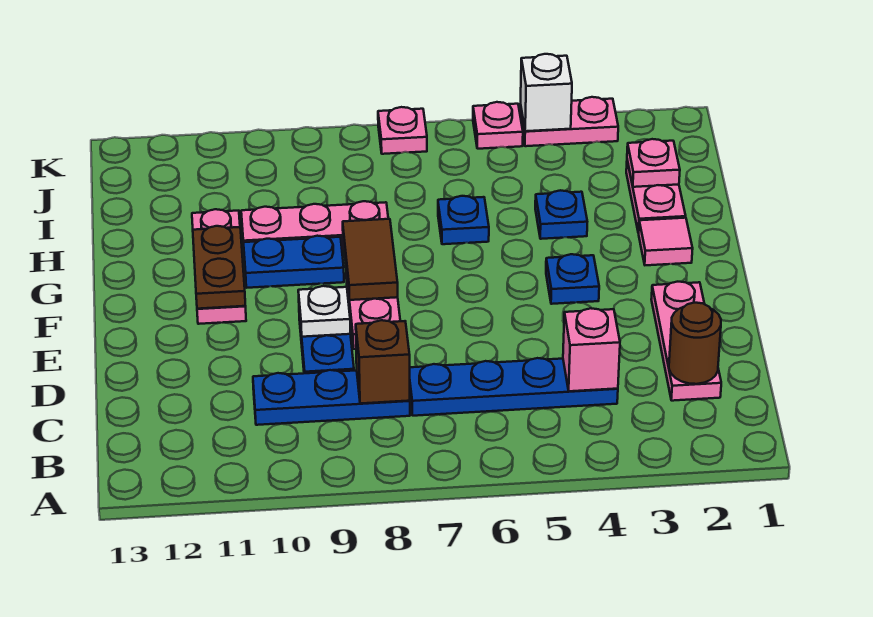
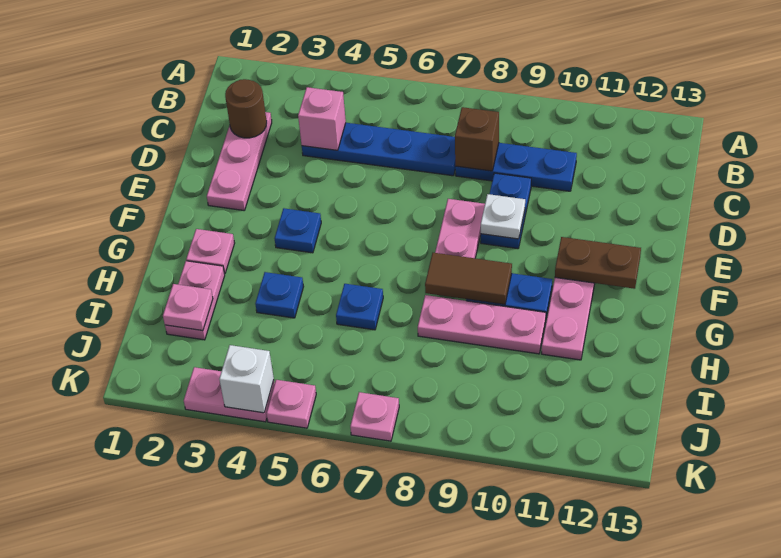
brown 1x2 tile [343,219,398,300] -> brown 1x2 tile turned to [425,253,512,305]
brown 1x2 plate [193,226,245,309] -> brown 1x2 plate turned to [555,237,641,289]
pink 1x1 tile [639,218,693,265] -> pink 1x1 plate [186,229,235,274]

